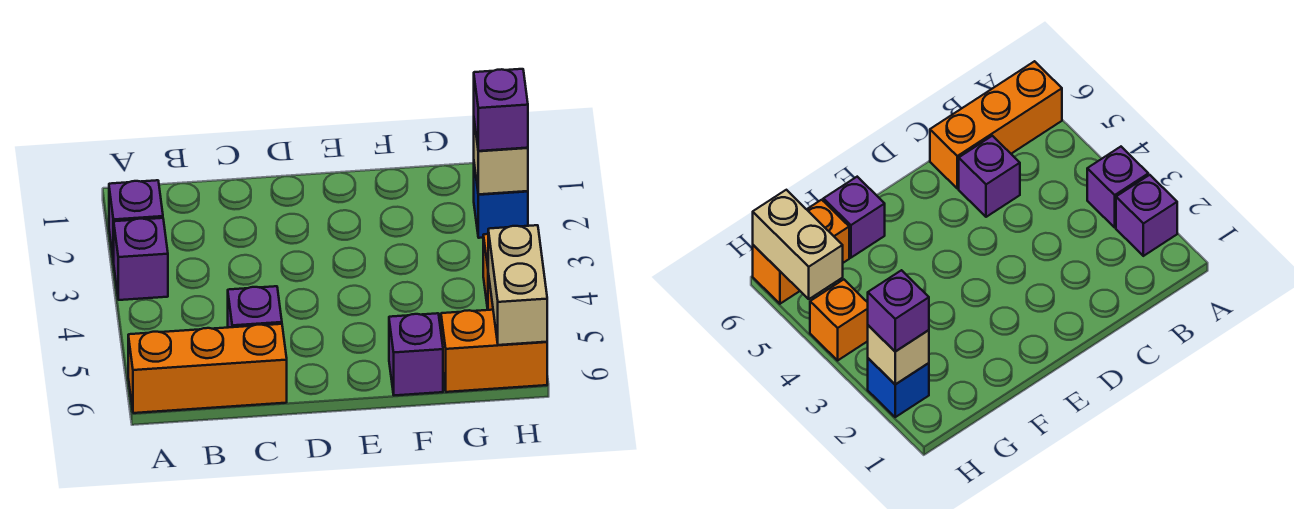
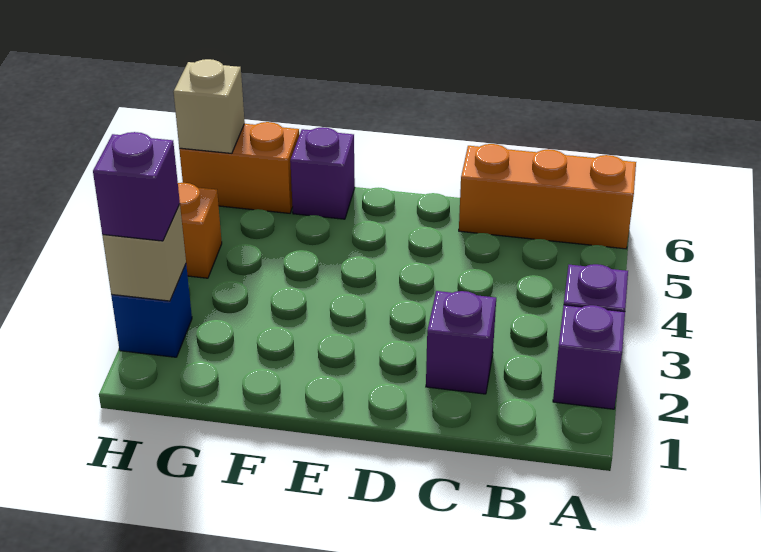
purple 1x1 brick [228,286,282,328] -> purple 1x1 brick moved to [426,291,496,394]
tan 1x2 brick [488,225,547,345] -> tan 1x1 brick [173,59,245,153]

